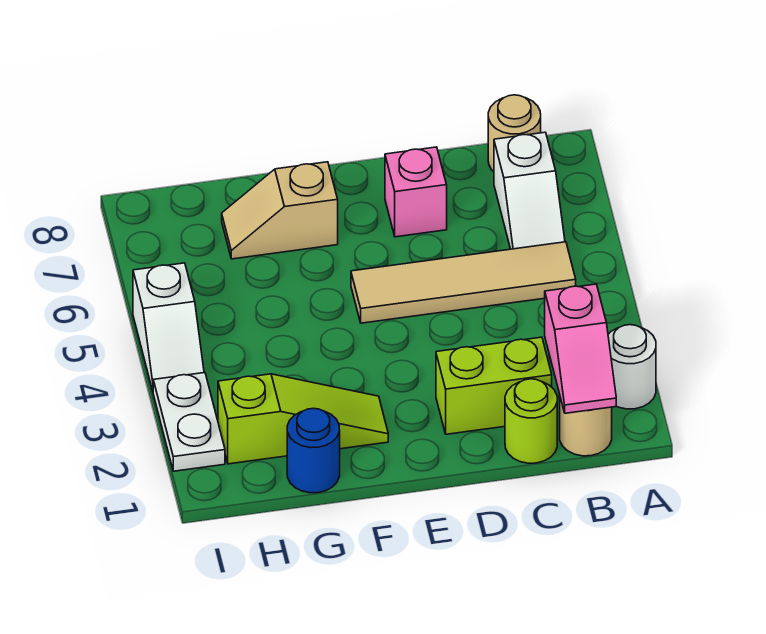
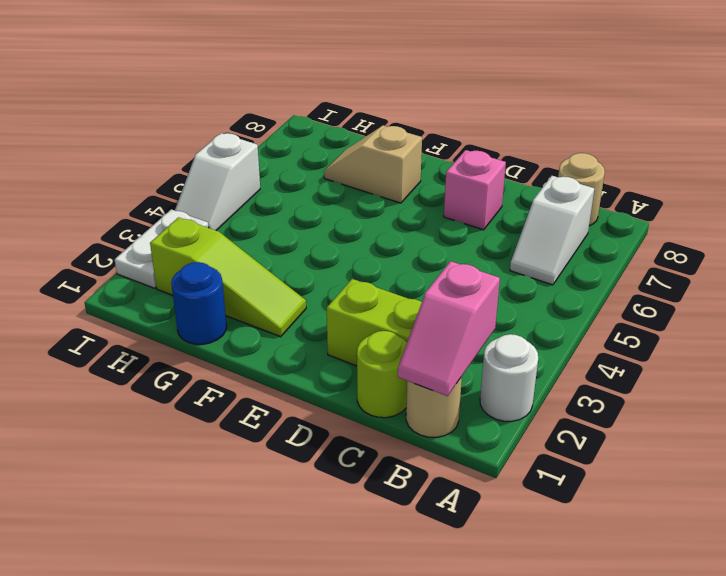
tan 1x4 tile [351,242,576,323] -> none

